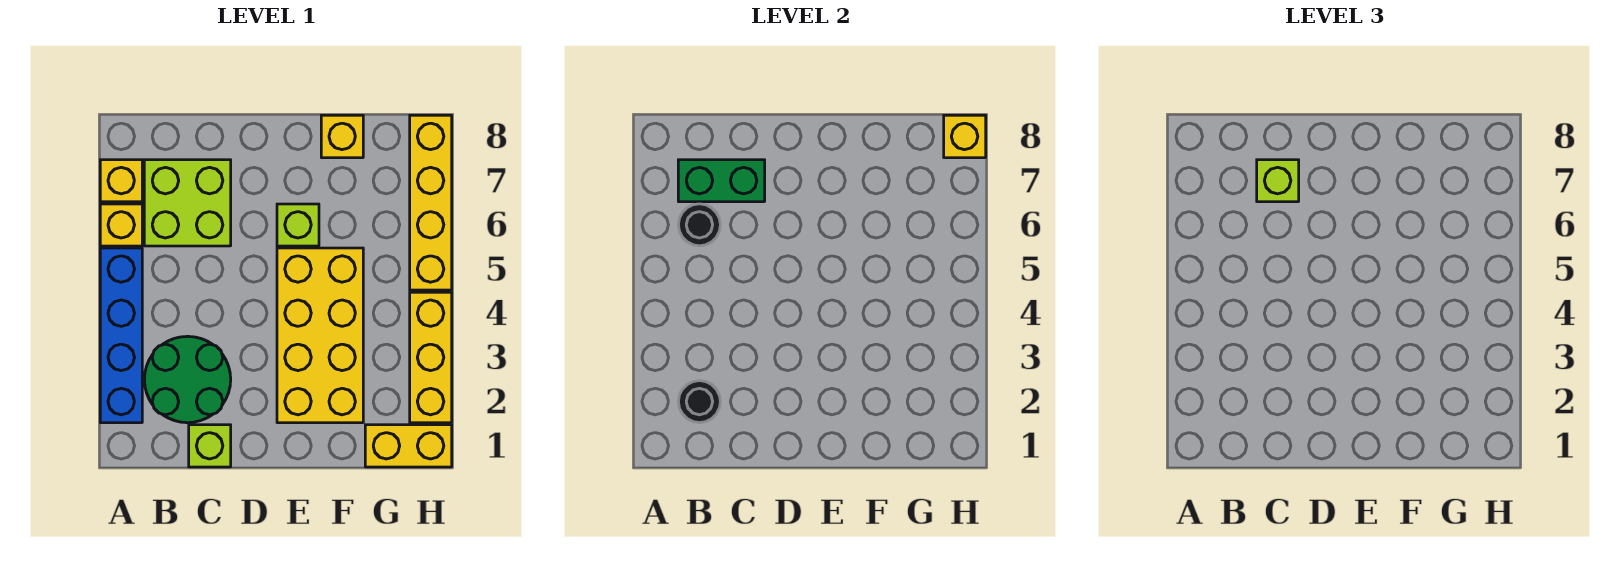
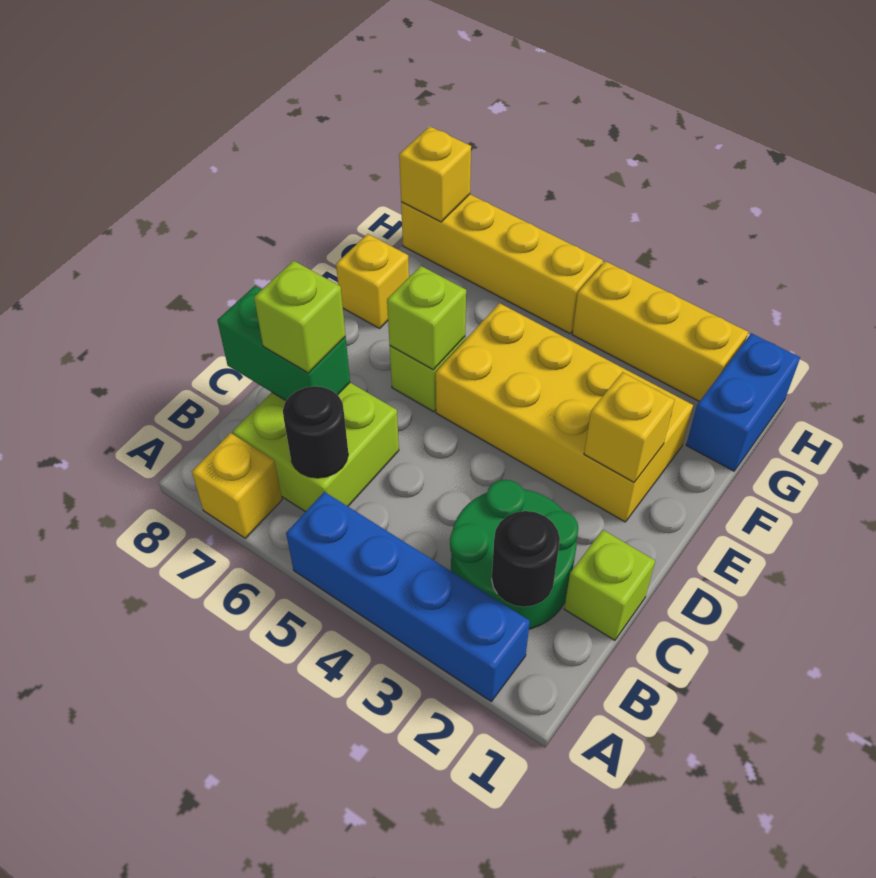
yellow 1x1 brick [100,204,142,246] -> yellow 1x1 brick moved to [584,372,675,482]
green 1x2 brick [678,160,765,202] -> green 1x2 brick turned to [217,286,350,401]
none -> lime 1x1 brick [387,266,466,370]
yellow 1x2 brick [365,425,452,467] -> blue 1x2 brick [686,333,800,471]

